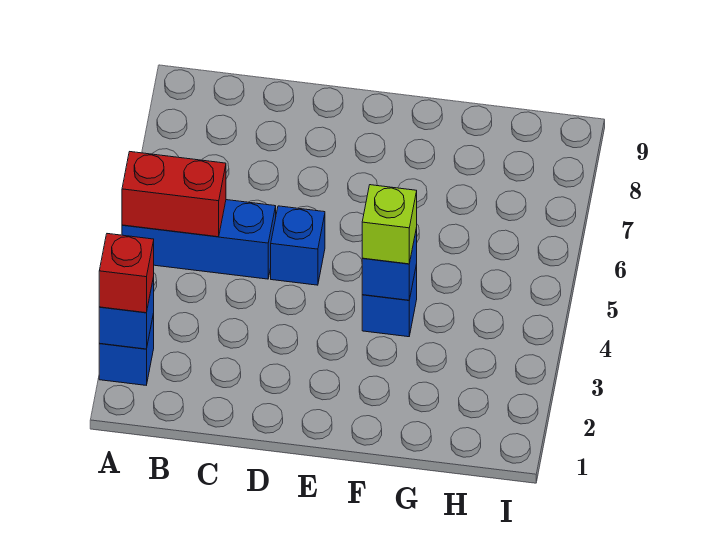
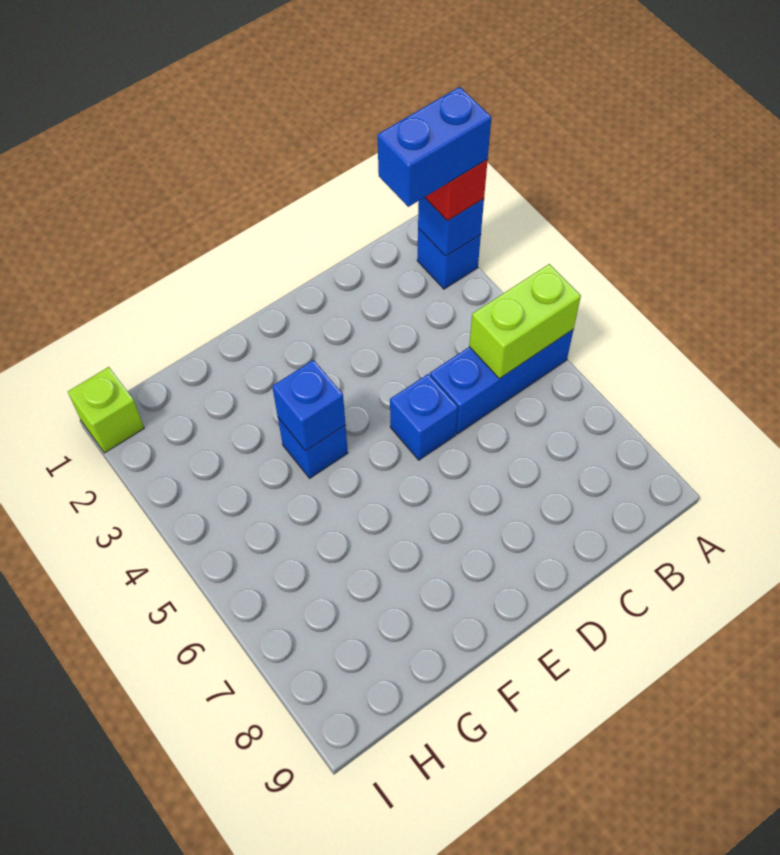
none -> blue 1x2 brick [378,87,491,207]
red 1x2 brick [122,152,226,237] -> lime 1x2 brick [469,264,581,379]
lime 1x1 brick [362,185,417,264] -> lime 1x1 brick moved to [68,367,144,453]

